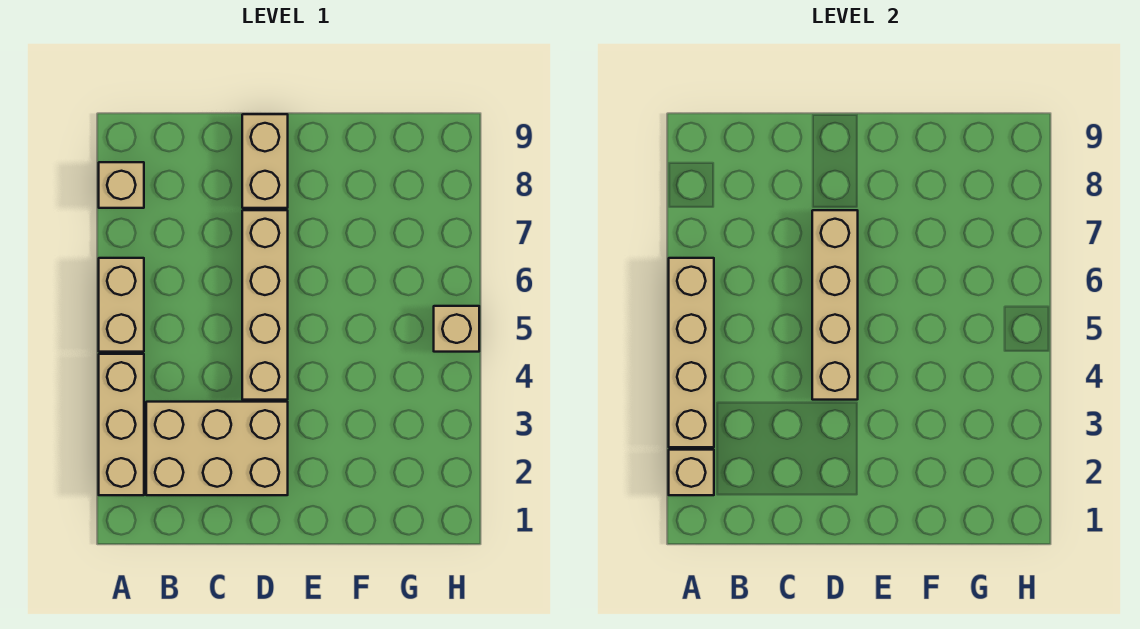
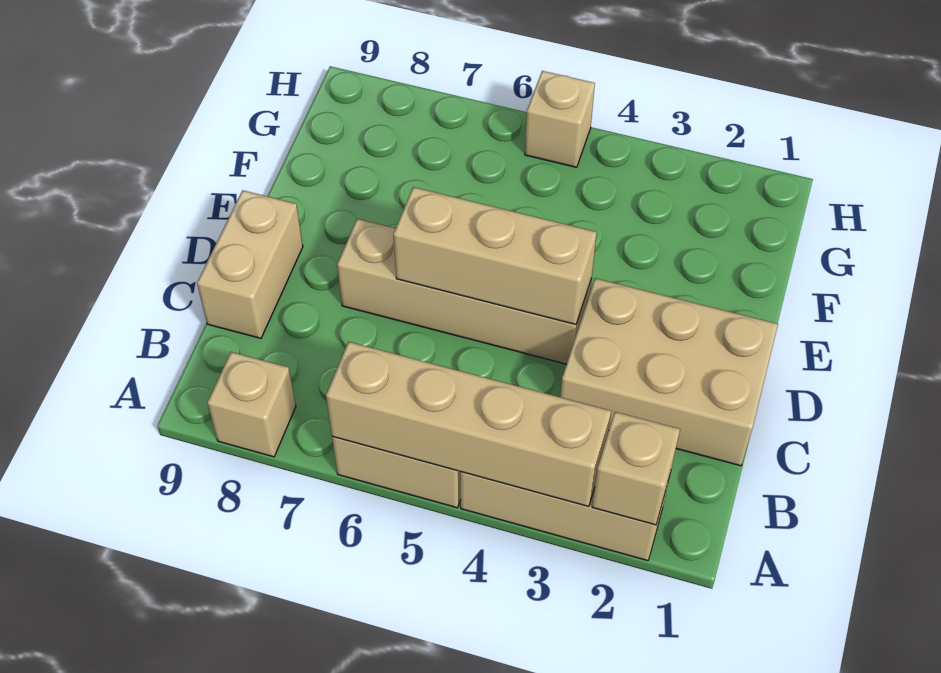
tan 2x3 brick [146,402,288,495] -> tan 2x3 brick turned to [560,278,778,466]
tan 1x4 brick [812,210,858,400] -> tan 1x3 brick [393,187,597,324]
tan 1x2 brick [242,114,288,208] -> tan 1x2 brick turned to [197,190,303,338]

